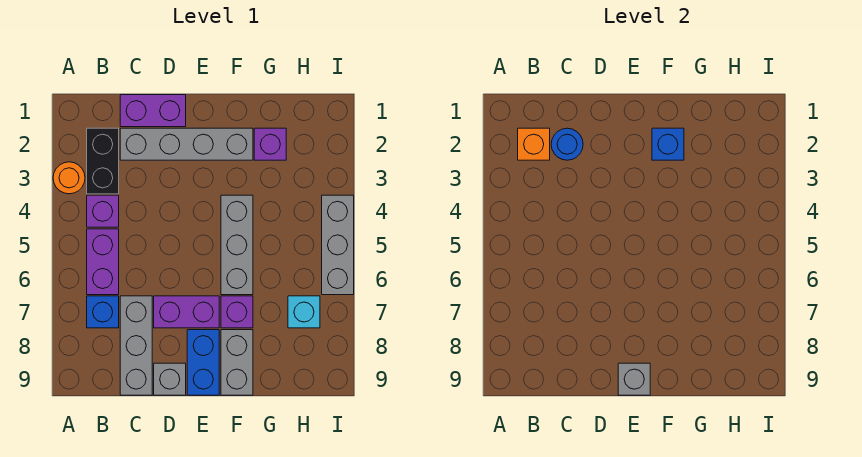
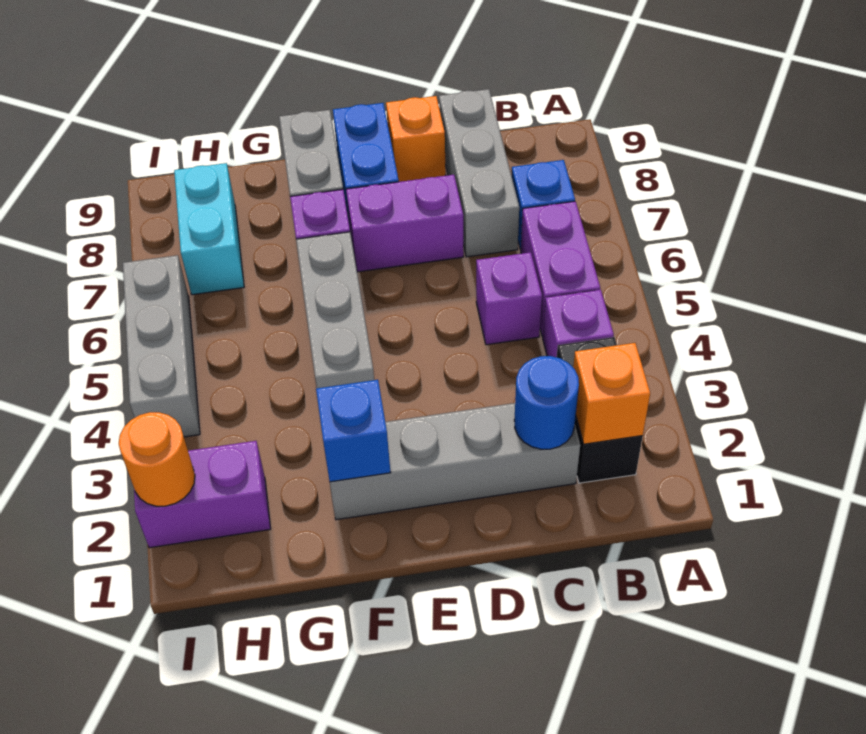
orange 1x1 round brick [53,162,85,194] -> orange 1x1 round brick moved to [119,412,195,506]
purple 1x2 brick [120,95,186,127] -> purple 1x2 brick moved to [134,441,271,548]
grey 1x1 brick [154,363,186,395] -> orange 1x1 brick [386,96,446,182]
grey 1x1 brick [618,363,650,395] -> none
purple 1x1 brick [254,128,286,160] -> purple 1x1 brick moved to [476,252,542,345]
cyan 1x1 brick [288,296,320,328] -> cyan 1x2 brick [174,163,244,295]

